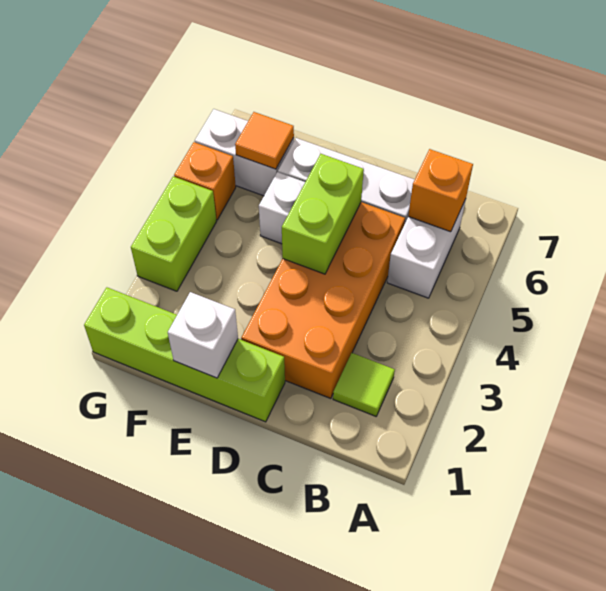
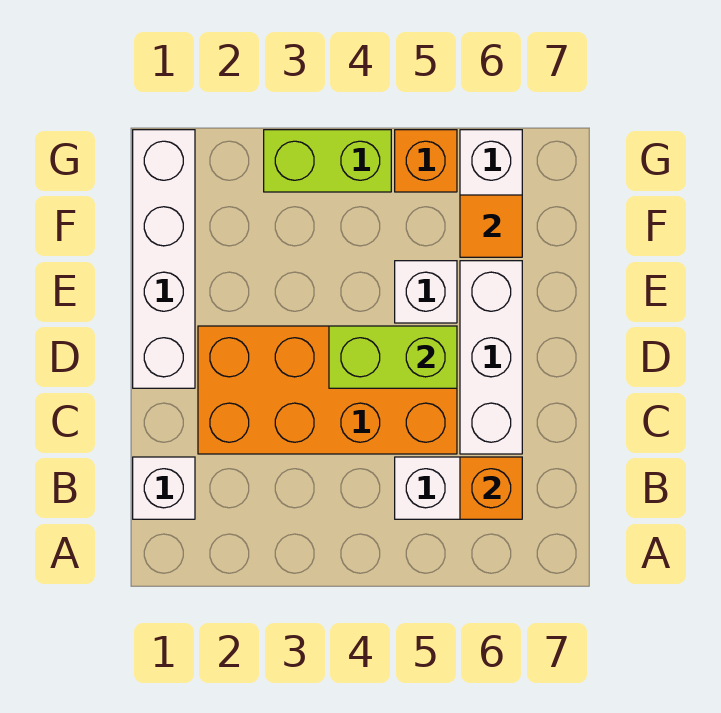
lime 1x1 tile [333,353,395,416] -> none
lime 1x4 brick [84,288,285,422] -> white 1x4 brick [133,130,195,388]
white 1x1 brick [168,292,238,378] -> white 1x1 brick moved to [133,457,195,519]

